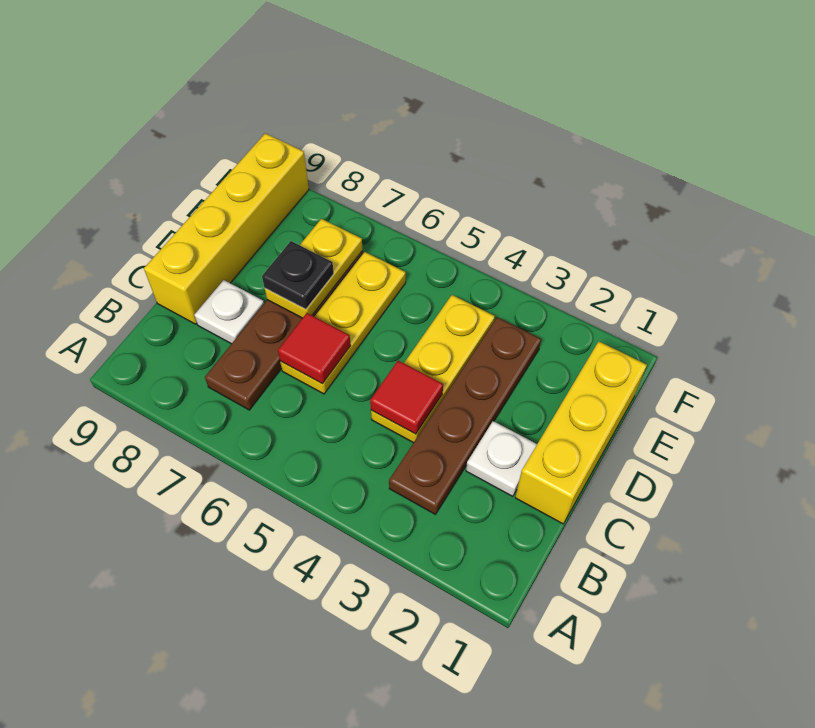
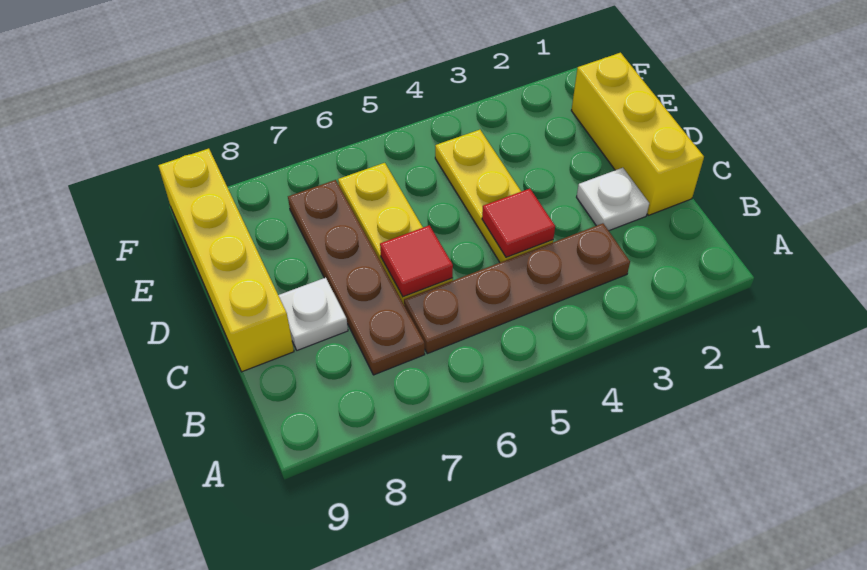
brown 1x4 plate [389,317,541,514] -> brown 1x4 plate turned to [404,223,630,354]
yellow 1x2 plate [265,219,363,318] -> none
black 1x1 plate [262,241,334,309] -> none

